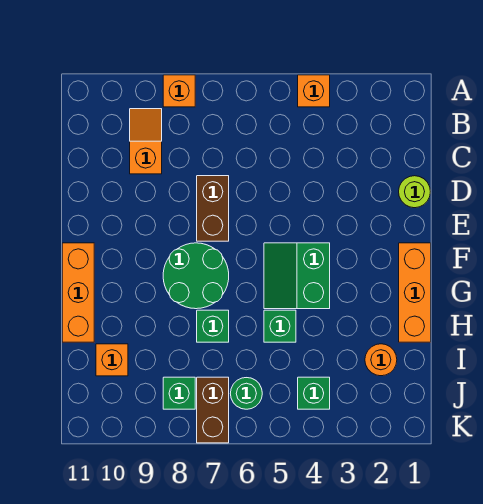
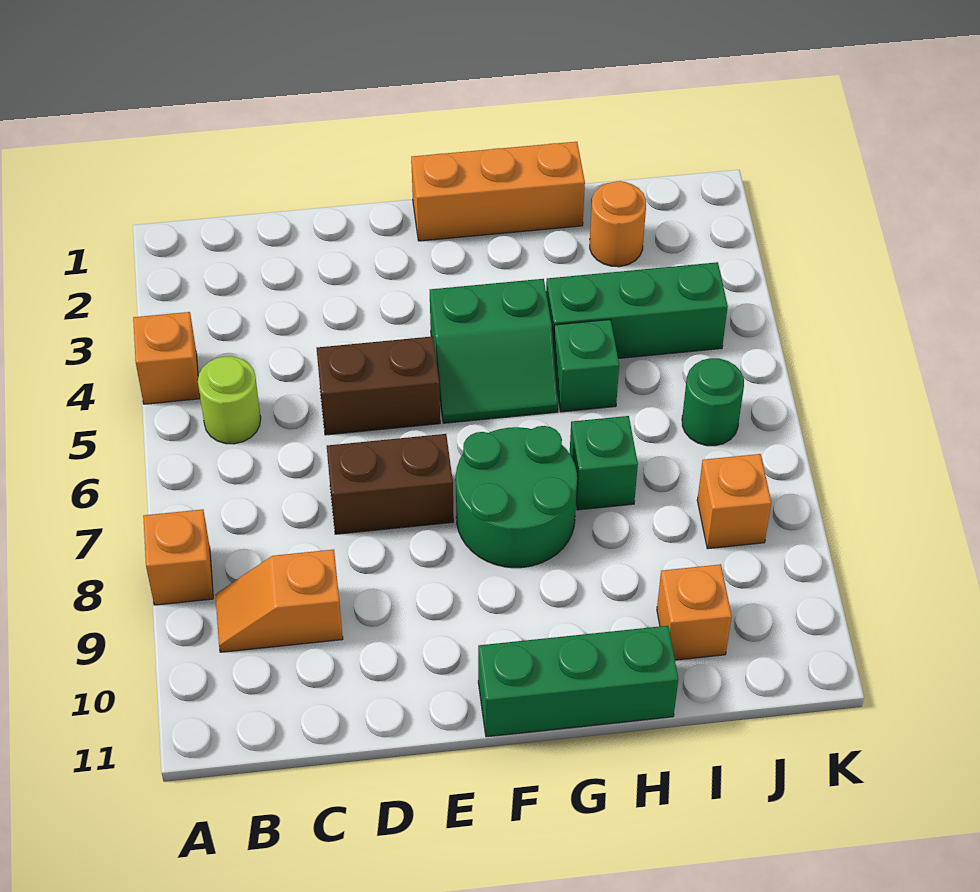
lime 1x1 round brick [399,176,430,208] -> lime 1x1 round brick moved to [198,356,261,444]
orange 1x3 brick [62,243,94,342] -> green 1x3 brick [478,626,678,737]
green 1x1 brick [298,377,330,409] -> green 1x3 brick [546,262,728,359]
brown 1x2 brick [197,377,229,443] -> brown 1x2 brick moved to [317,336,440,435]
green 1x1 brick [163,377,195,409] -> orange 1x1 brick [697,454,771,549]

